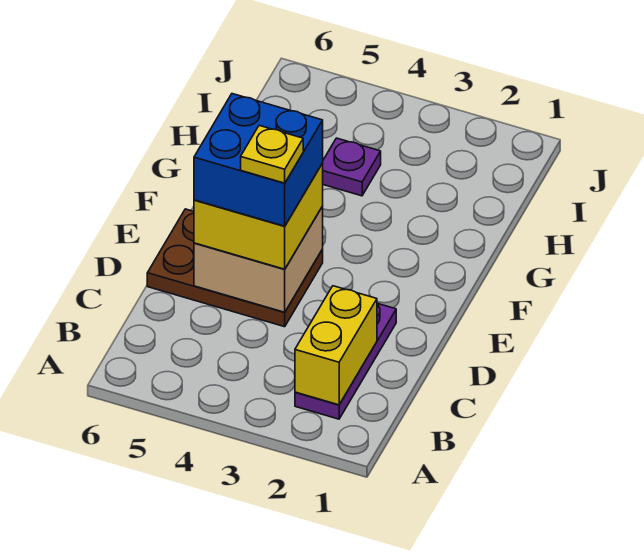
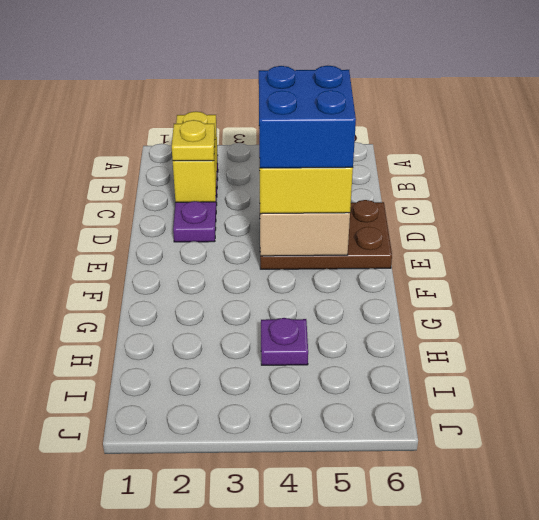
yellow 1x1 plate [241,126,303,183] -> yellow 1x1 plate moved to [172,120,215,161]

